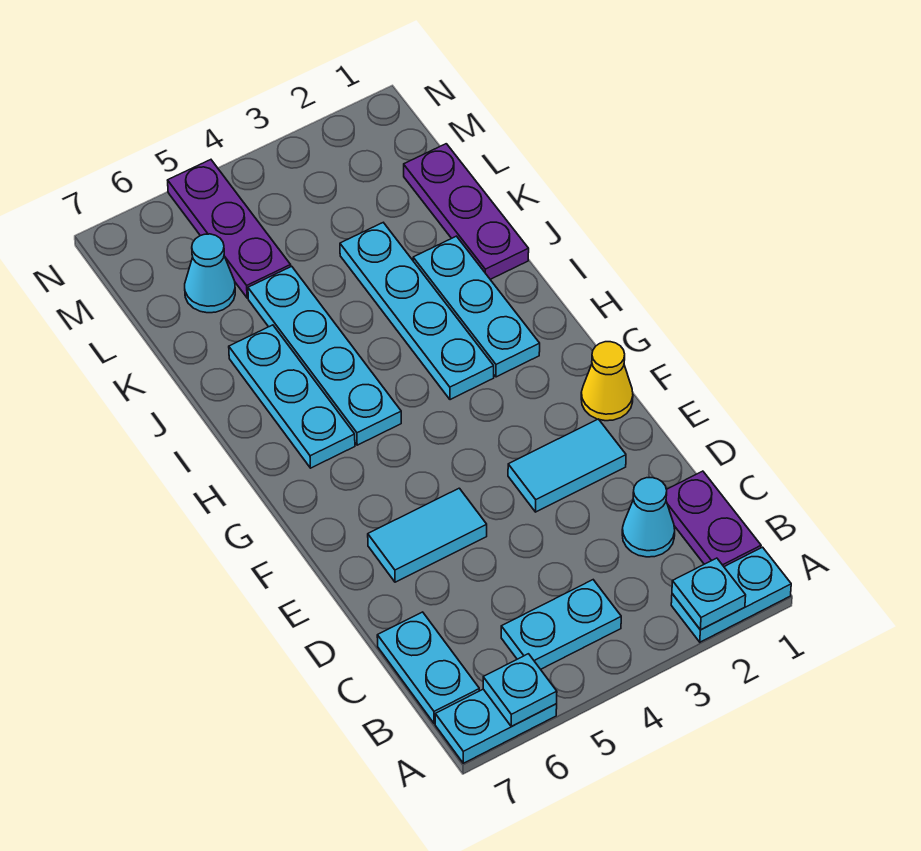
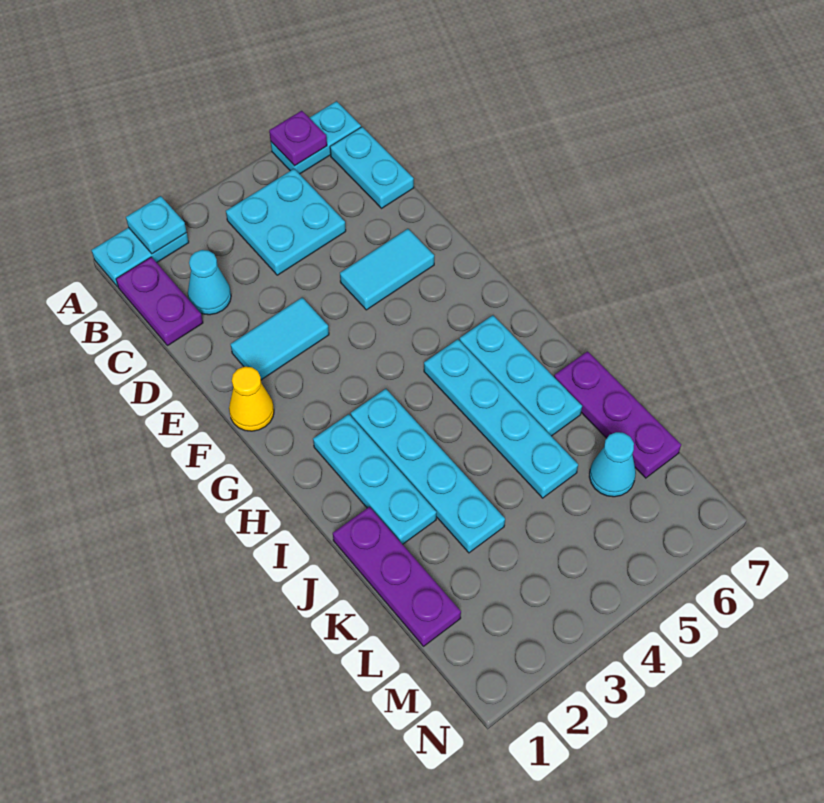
cyan 1x1 plate [483,654,557,726] -> purple 1x1 plate [269,111,327,166]
cyan 1x2 plate [501,580,621,669] -> cyan 2x2 plate [226,169,346,275]
purple 1x3 plate [168,160,291,298] -> purple 1x3 plate moved to [554,351,681,478]

